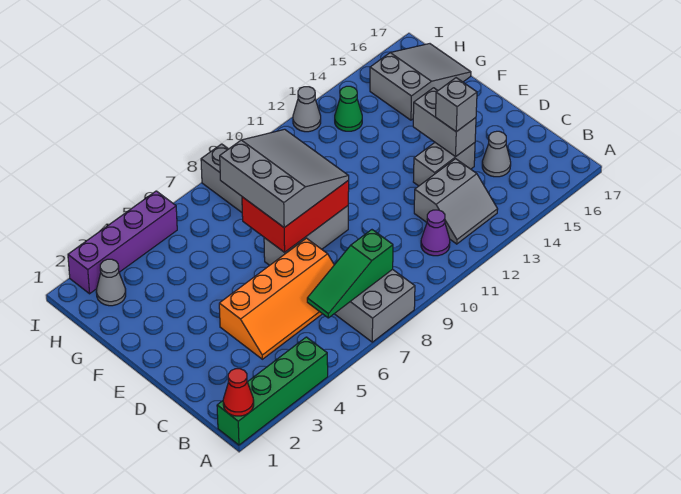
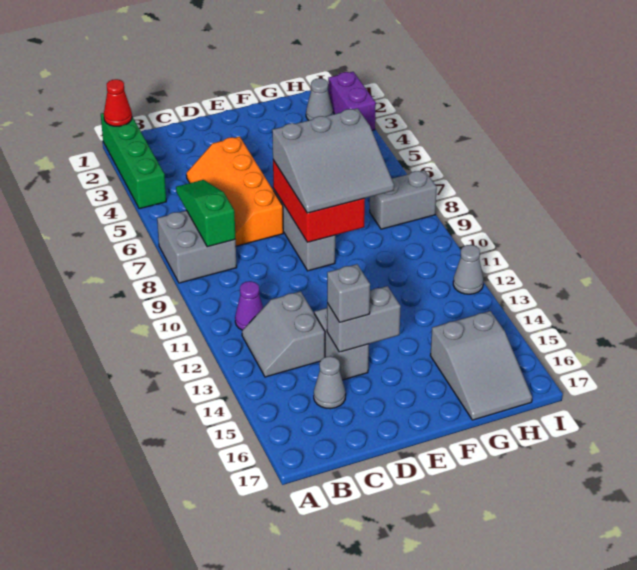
green 1x1 cone [335,86,362,131] -> none
purple 1x4 brick [68,191,177,294] -> purple 1x2 brick [328,72,376,130]

